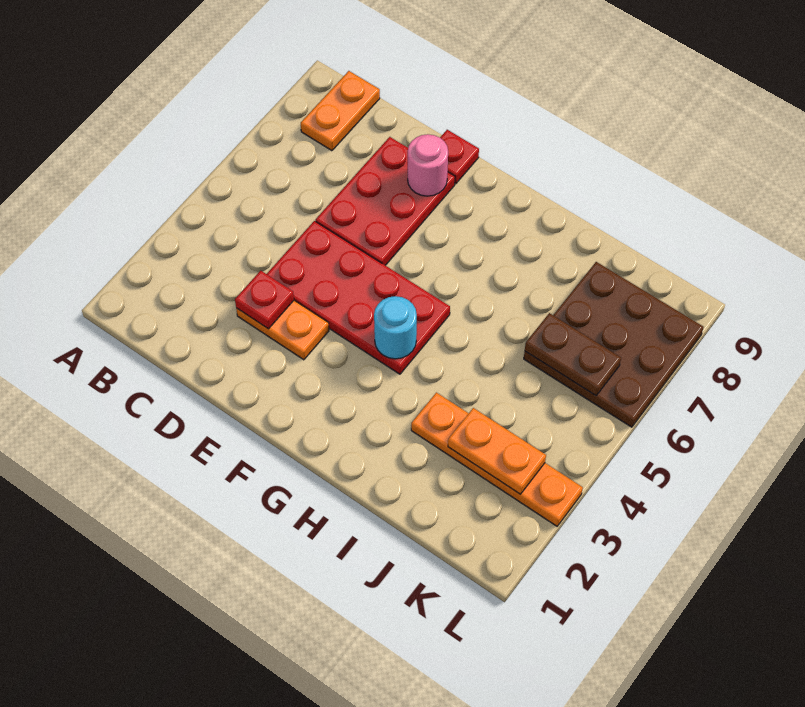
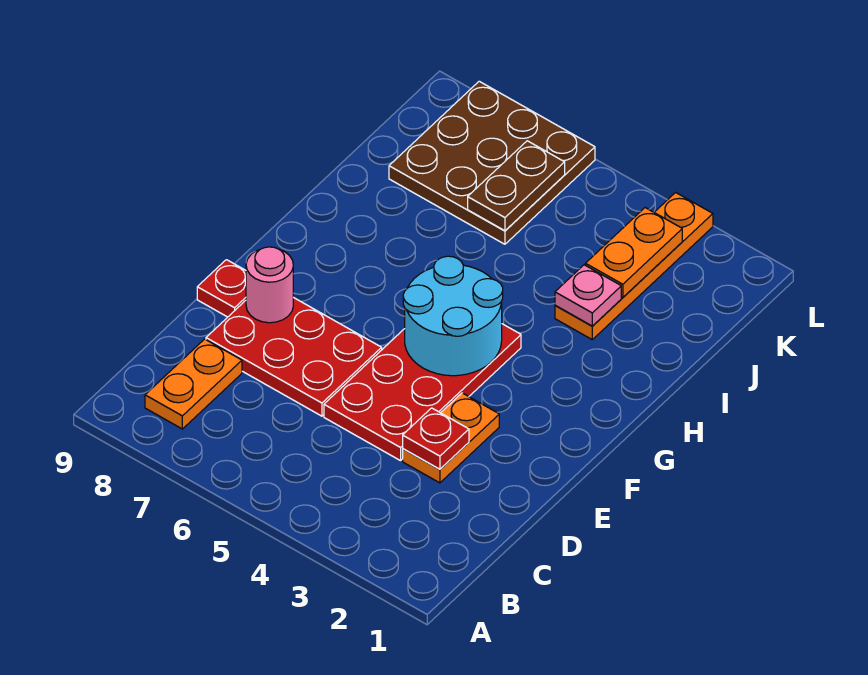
orange 1x2 plate [301,71,380,151] -> orange 1x2 plate turned to [145,339,242,429]
cyan 1x1 round brick [374,296,417,359] -> cyan 2x2 round brick [403,256,503,376]
none -> pink 1x1 plate [555,265,621,326]

